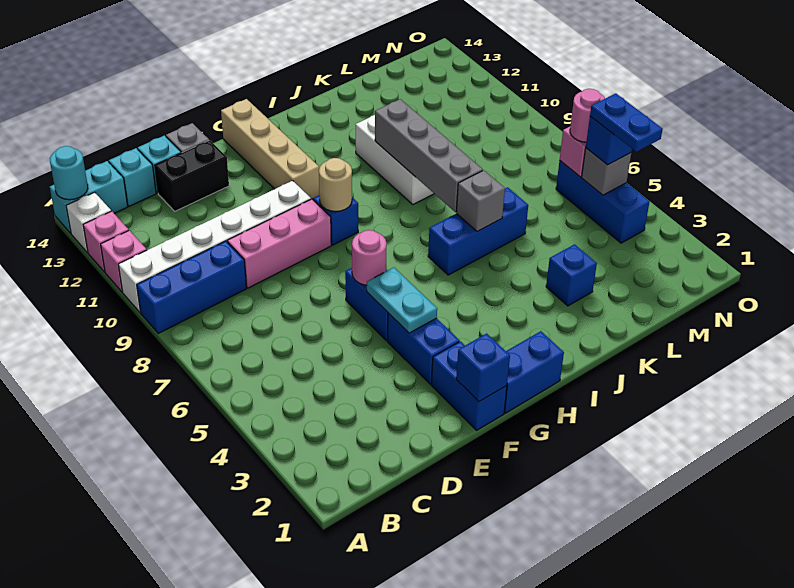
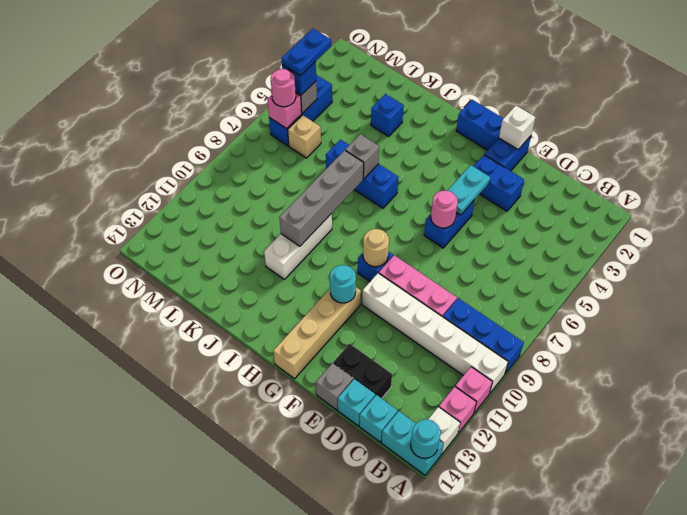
blue 1x1 brick [456,333,510,402] -> white 1x1 brick [499,106,535,150]
blue 1x2 brick [388,313,460,384] -> blue 1x2 brick turned to [473,155,524,211]
none -> cyan 1x1 round brick [330,265,356,303]
none -> tan 1x1 brick [288,115,321,158]

